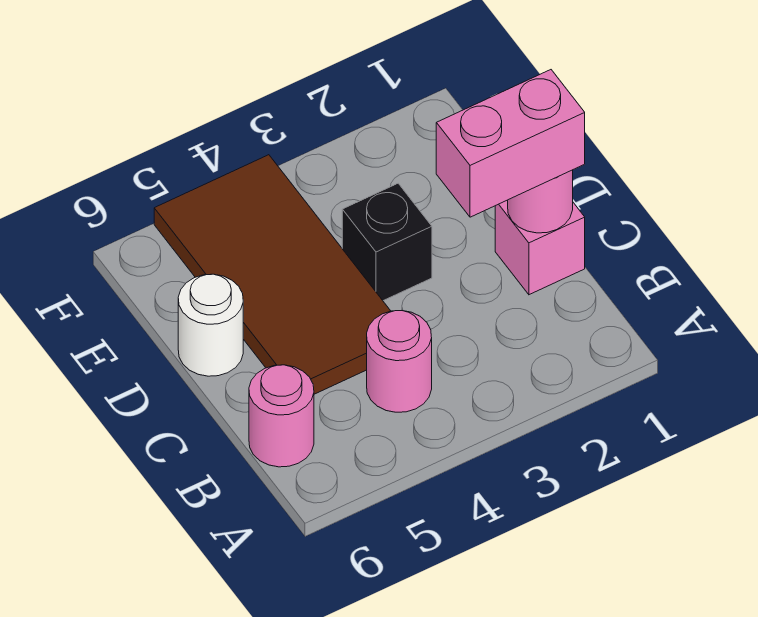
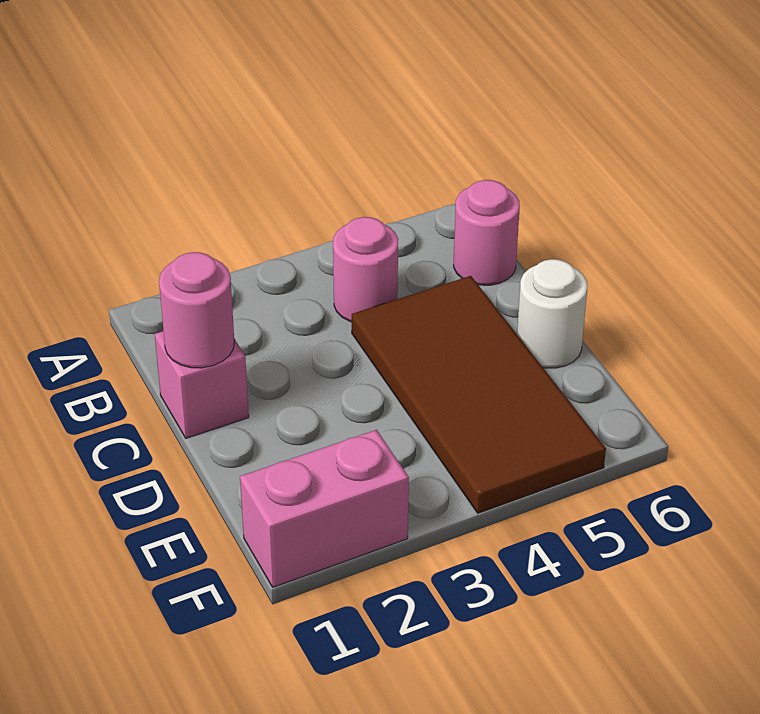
pink 1x2 brick [436,70,585,217] -> pink 1x2 brick moved to [240,430,409,587]
black 1x1 brick [342,183,432,301] -> none

